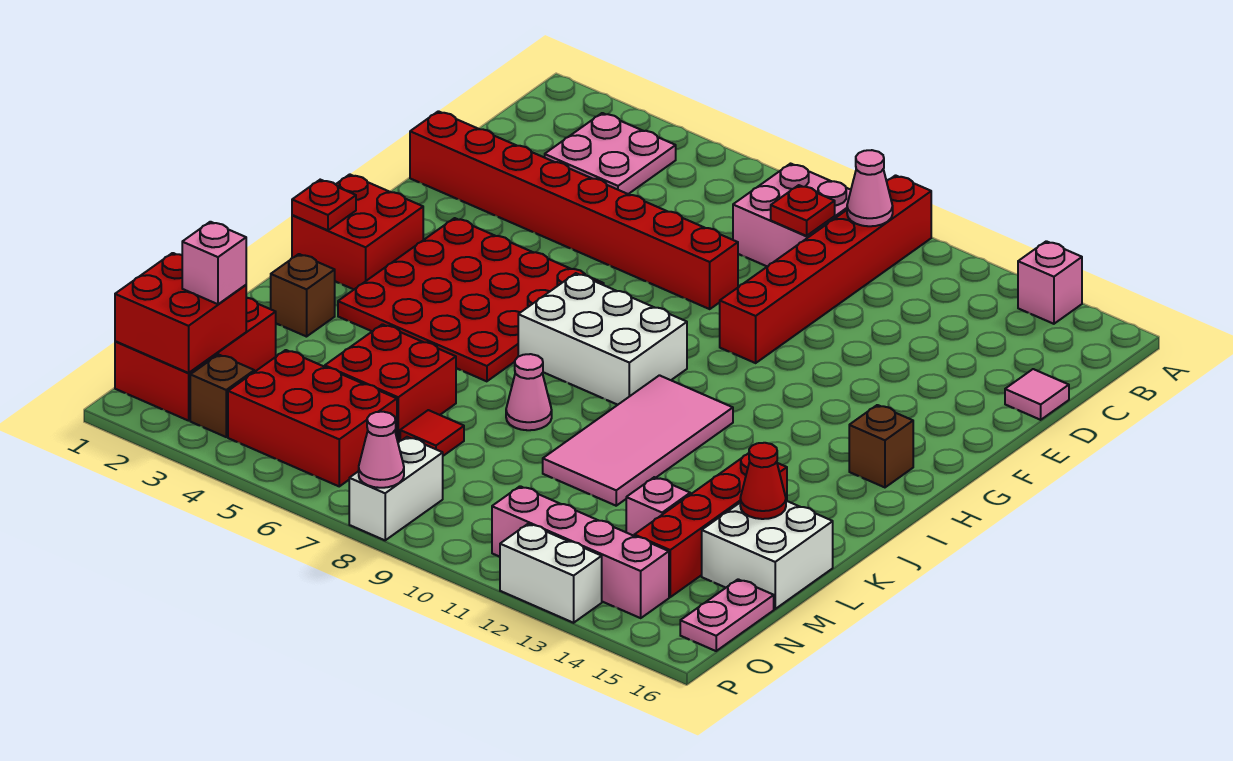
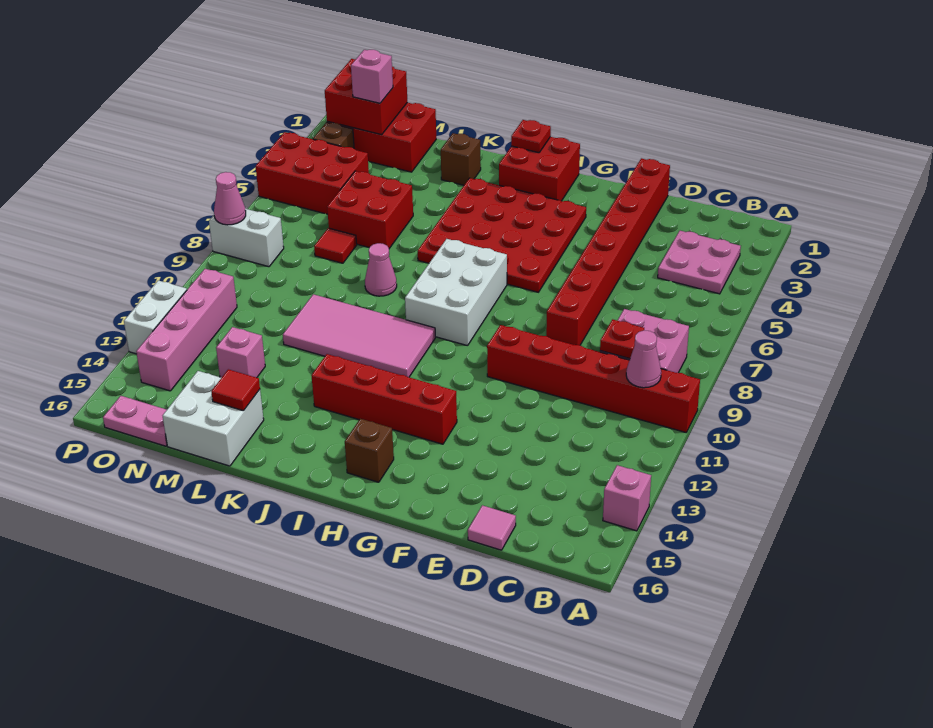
red 1x4 brick [634,453,787,597] -> red 1x4 brick moved to [311,354,457,444]
red 1x1 cone [740,443,786,519] -> red 1x1 tile [211,369,260,411]
red 2x3 brick [228,350,397,486] -> red 2x3 brick turned to [256,132,369,214]

